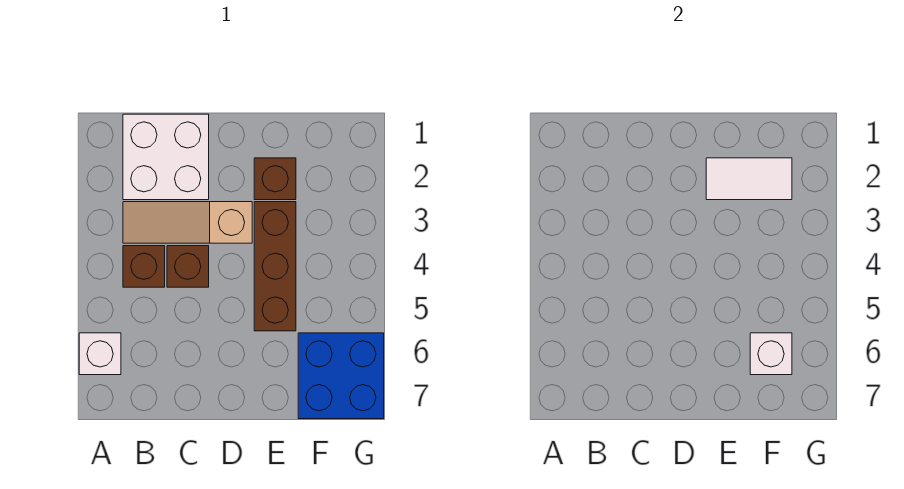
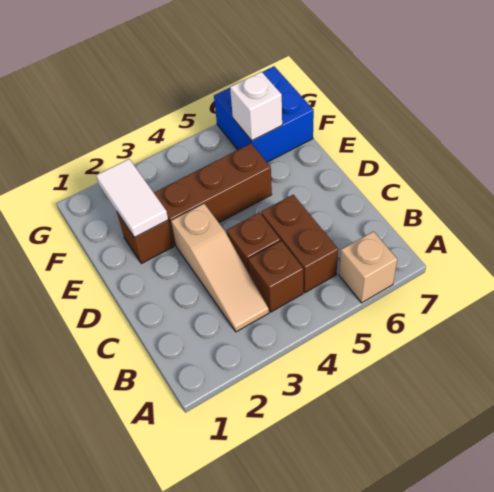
white 1x1 brick [79,333,121,375] -> tan 1x1 brick [339,231,397,303]
white 2x2 brick [123,114,209,200] -> none
none -> brown 1x2 brick [261,195,338,293]

